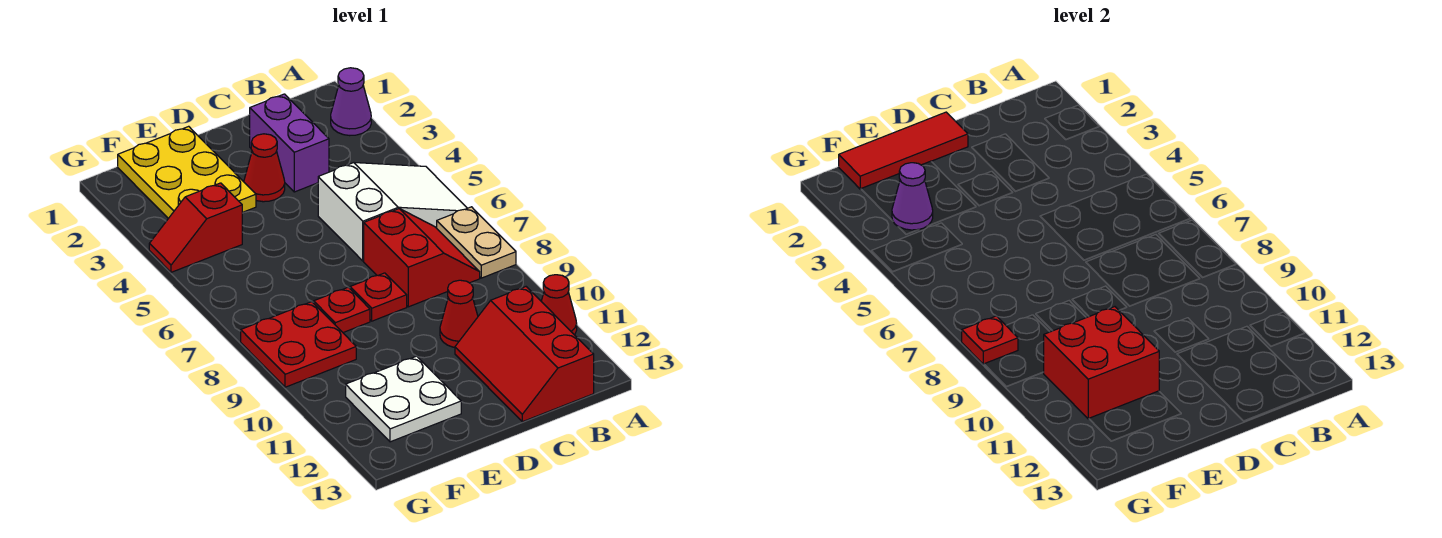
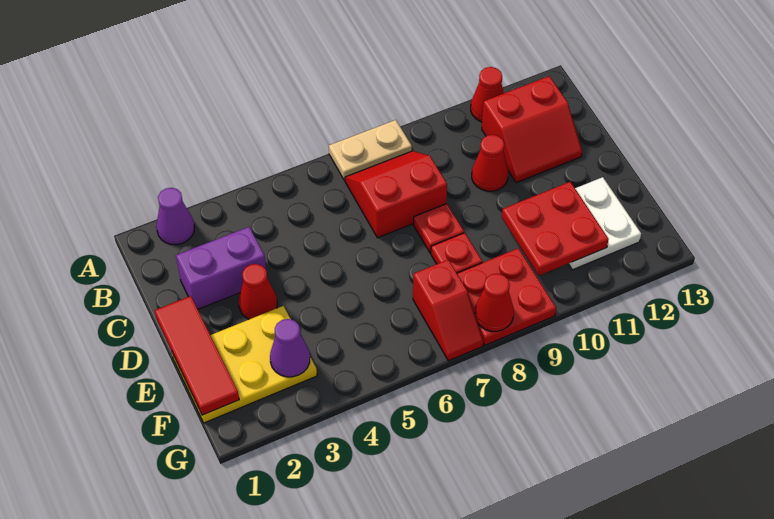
white 2x3 slope [318,163,467,261] -> none
red 2x3 slope [455,287,594,422] -> red 2x2 slope [482,76,582,183]
red 2x2 brick [1044,307,1159,419] -> red 2x2 plate [502,182,609,275]
red 1x2 slope [149,183,242,272] -> red 1x2 slope moved to [413,260,483,361]
red 1x1 plate [962,316,1018,364] -> red 1x1 cone [475,274,514,331]

